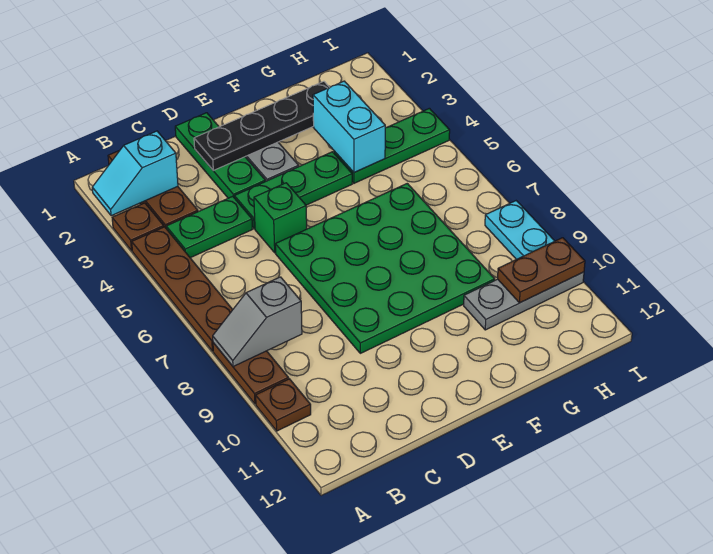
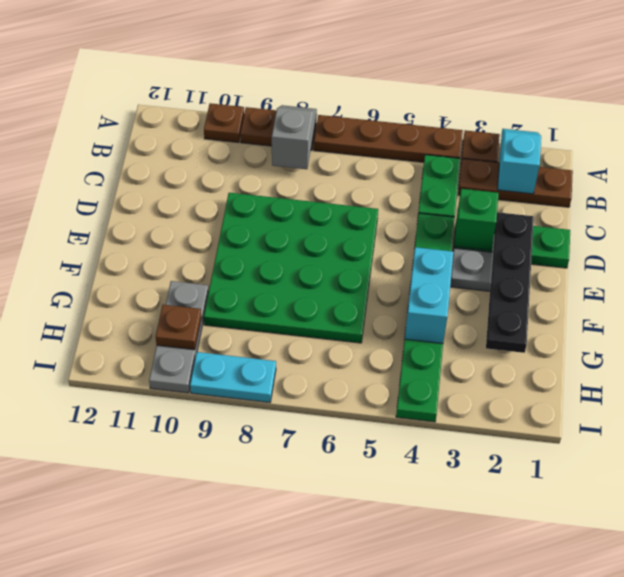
green 1x1 brick [254,183,307,253] -> green 1x1 brick moved to [454,189,499,250]
cyan 1x2 brick [313,81,385,173] -> cyan 1x2 brick turned to [405,247,453,344]
brown 1x2 plate [498,238,585,303] -> brown 1x1 plate [156,305,201,350]

